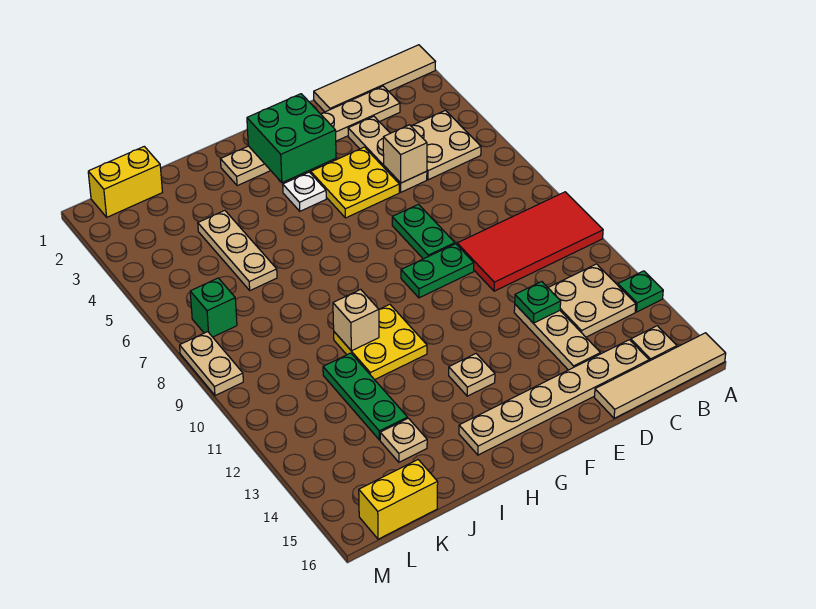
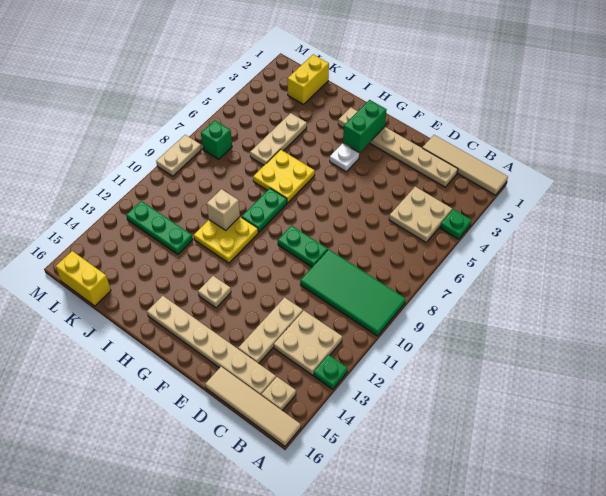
red 2x4 tile [457,192,603,291] -> green 2x4 tile [300,249,406,336]
tan 1x3 plate [348,116,427,192] -> none
tan 1x1 brick [383,125,427,183] -> none
green 1x1 plate [515,282,561,323] -> green 1x1 plate moved to [440,209,472,239]
yellow 2x2 plate [311,147,399,218] -> yellow 2x2 plate moved to [253,150,315,203]
green 1x2 plate [392,204,455,259] -> green 1x2 plate moved to [242,188,287,232]
green 2x2 brick [247,94,336,183] -> green 1x2 brick [343,100,387,152]
green 1x3 plate [323,353,408,440] -> green 1x3 plate turned to [126,201,193,254]
tan 1x1 plate [380,418,427,462] -> none
yellow 1x2 brick [88,146,162,217] -> yellow 1x2 brick turned to [288,54,329,104]

